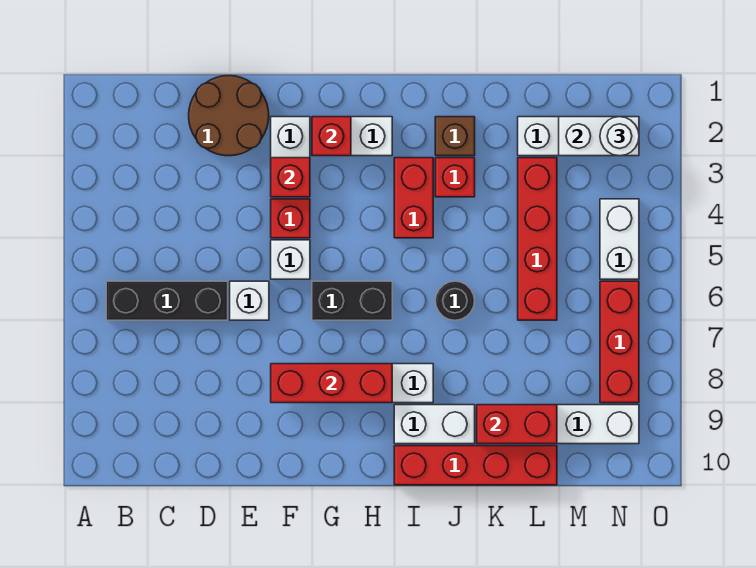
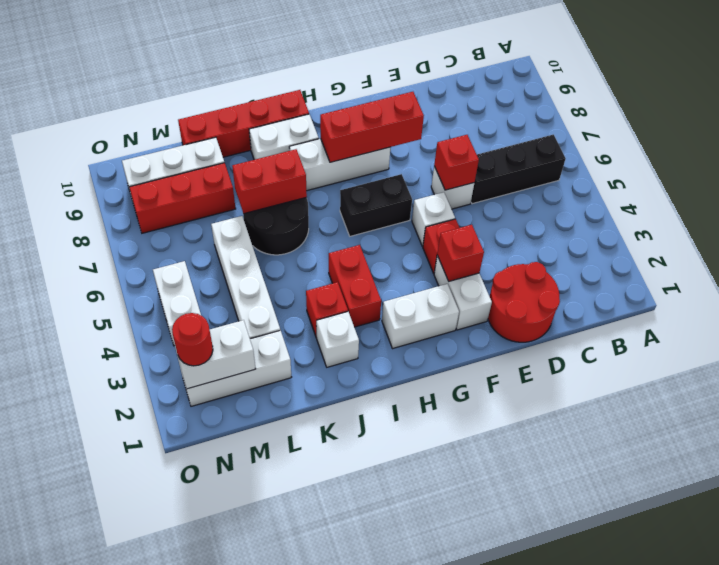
brown 2x2 round brick [189,76,269,156] -> red 2x2 round brick [488,262,560,342]
red 1x1 brick [312,117,351,156] -> red 1x1 brick moved to [434,135,479,190]
brown 1x1 brick [435,117,475,156] -> white 1x1 brick [316,312,359,367]
black 1x1 round brick [435,281,475,320] -> black 2x2 round brick [243,197,309,255]
red 1x2 brick [477,405,557,444] -> red 1x2 brick moved to [232,149,307,214]
red 1x4 brick [518,158,557,320] -> white 1x4 brick [211,216,280,339]
white 1x1 round brick [600,117,639,156] -> red 1x1 round brick [172,313,213,366]
red 1x3 brick [600,281,639,403] -> red 1x3 brick turned to [129,163,236,233]

